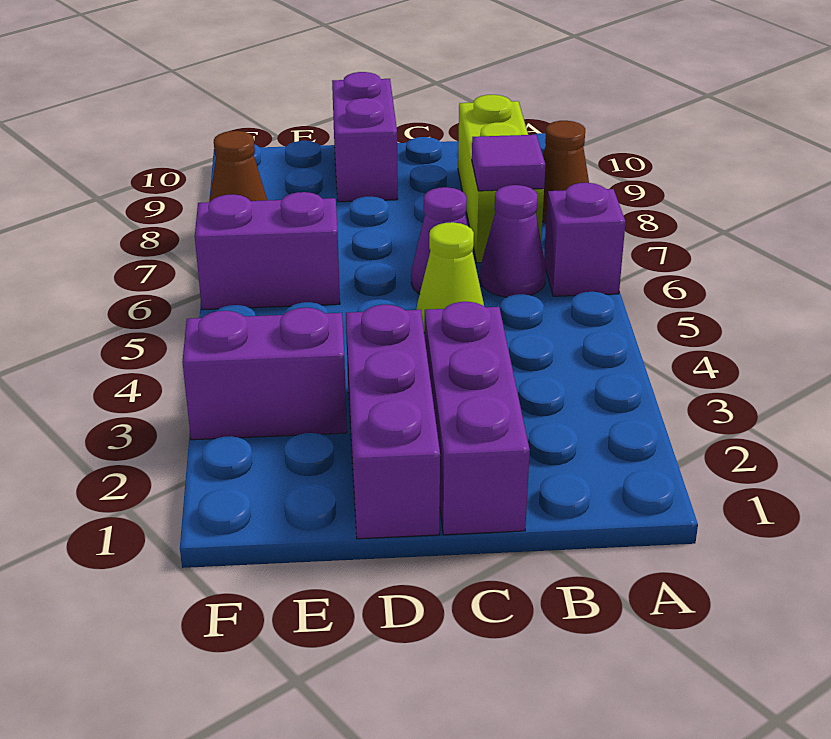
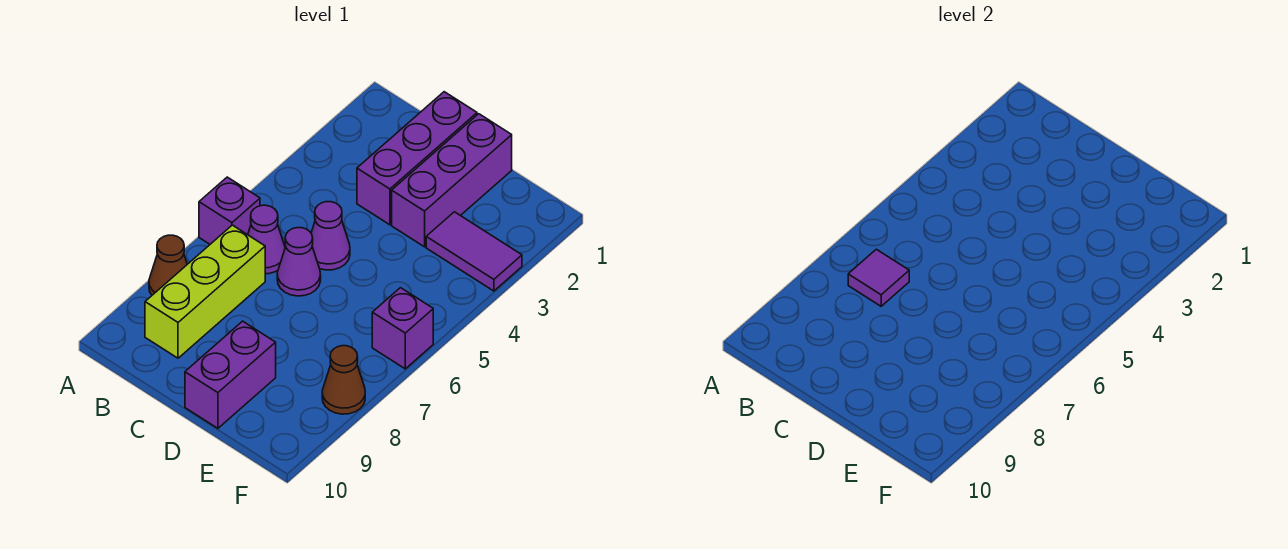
lime 1x1 cone [416,222,484,333] -> purple 1x1 cone [311,202,350,270]
purple 1x2 brick [182,308,347,440] -> purple 1x2 tile [426,212,522,291]
purple 1x2 brick [195,192,340,310] -> purple 1x1 brick [372,288,433,369]

